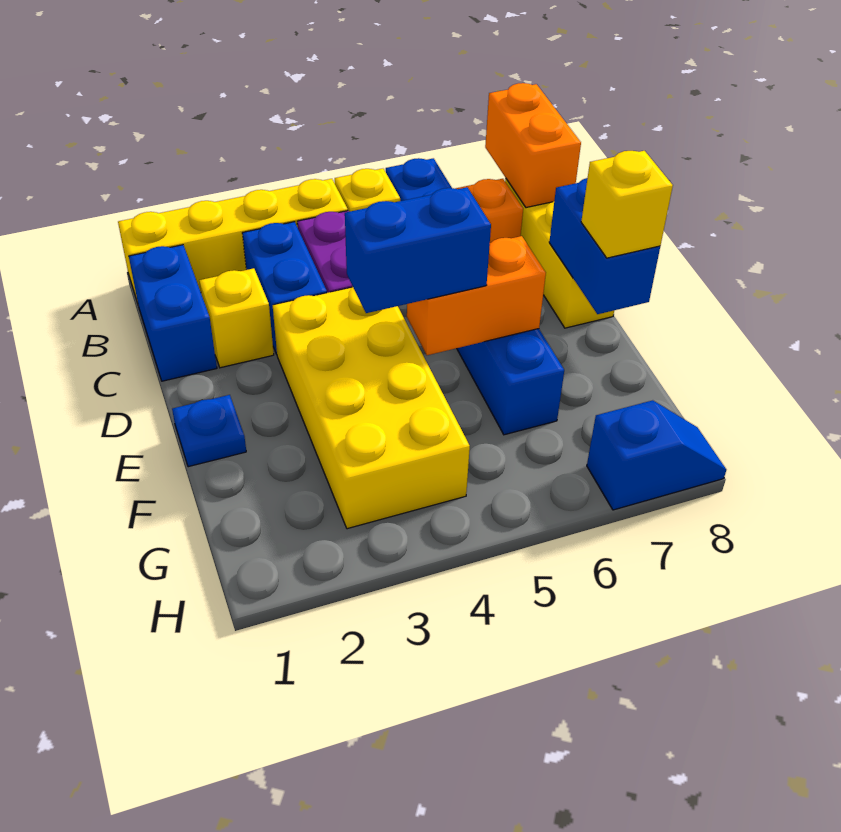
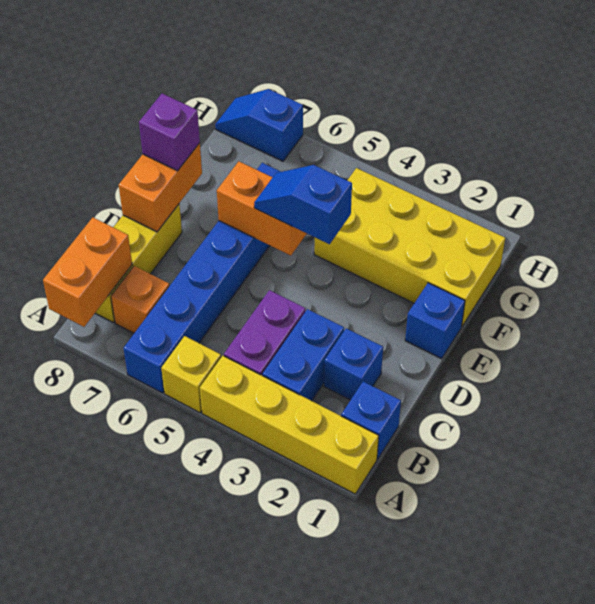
blue 1x2 brick [129,245,217,381] -> blue 1x1 brick [341,381,401,459]
yellow 1x1 brick [199,268,274,368] -> blue 1x1 brick [324,328,383,400]
yellow 2x4 brick [273,287,470,529] -> yellow 2x4 brick turned to [314,168,505,327]
blue 1x2 brick [549,178,660,314] -> orange 1x2 brick [119,143,202,232]
blue 1x1 plate [172,395,246,467] -> blue 1x1 brick [405,283,465,359]
blue 1x2 brick [345,187,491,313] -> blue 1x2 slope [254,165,352,244]
yellow 1x1 brick [581,151,673,258] -> purple 1x1 brick [139,94,200,171]

